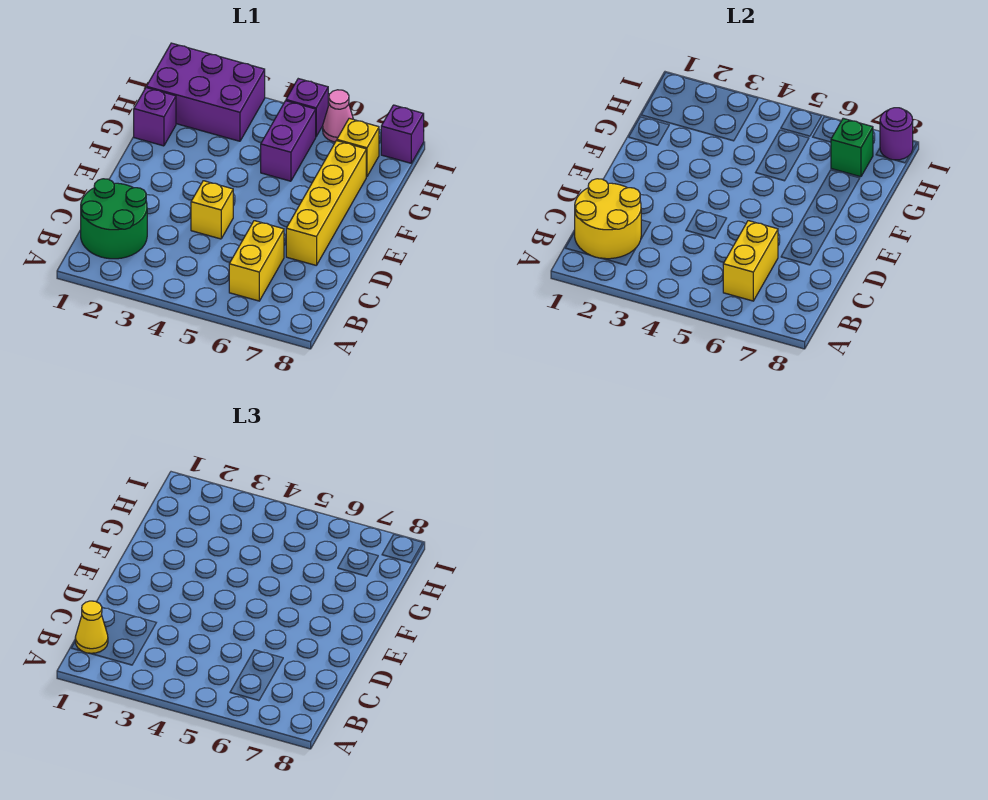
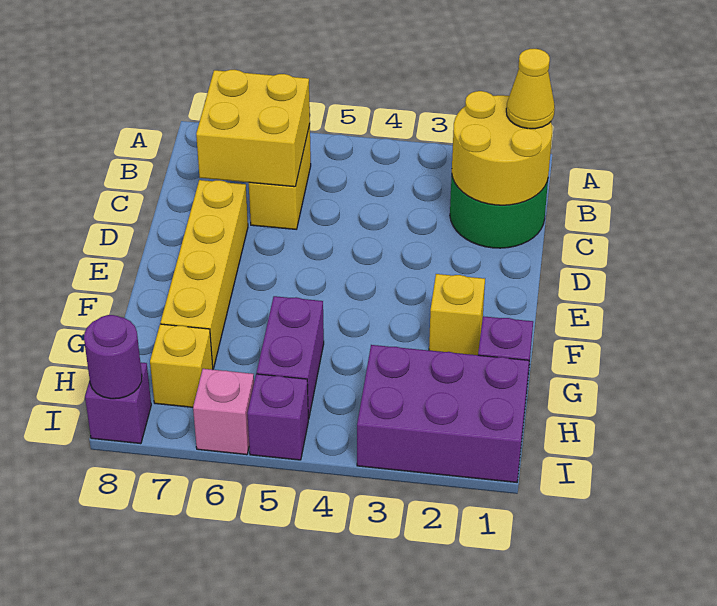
yellow 1x2 brick [723,221,778,301] -> yellow 2x2 brick [196,70,310,187]
yellow 1x1 brick [191,181,233,239] -> yellow 1x1 brick moved to [429,274,485,355]
green 1x1 brick [831,118,873,177] -> none
pink 1x1 cone [323,90,354,142] -> pink 1x1 brick [193,369,254,455]

